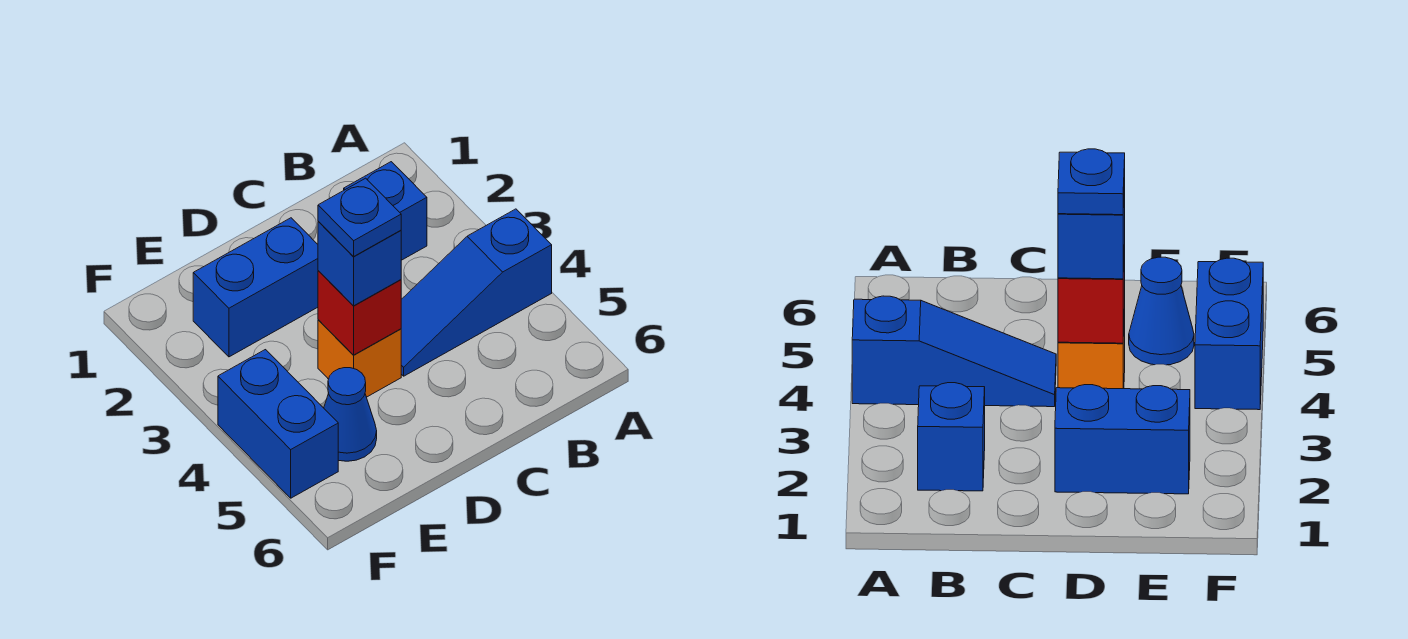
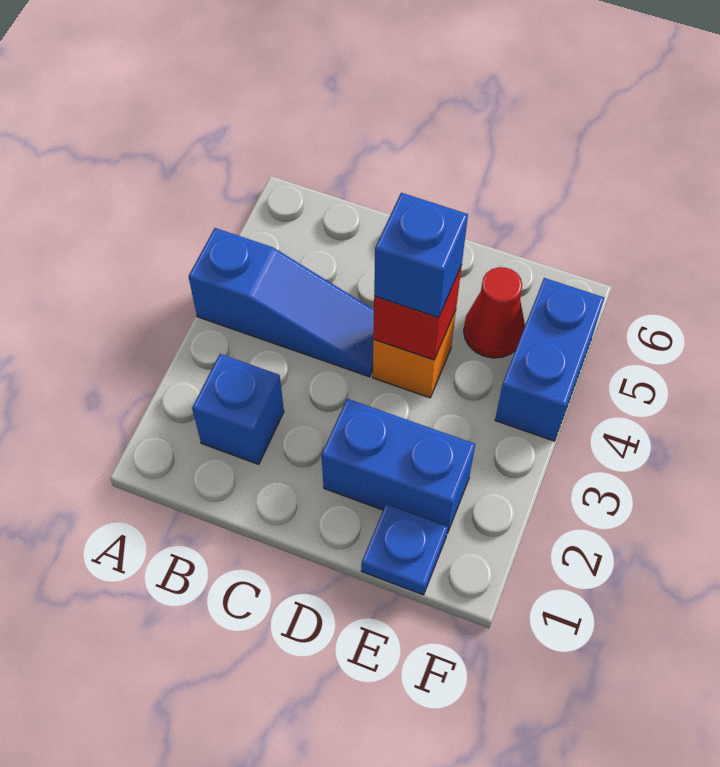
blue 1x1 plate [318,178,401,256] -> blue 1x1 plate moved to [361,504,448,595]
blue 1x1 cone [324,368,377,461] -> red 1x1 cone [464,267,525,358]

